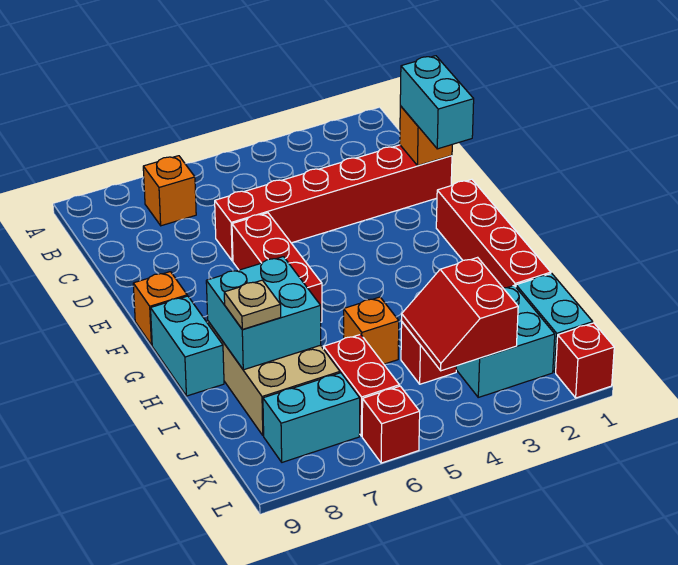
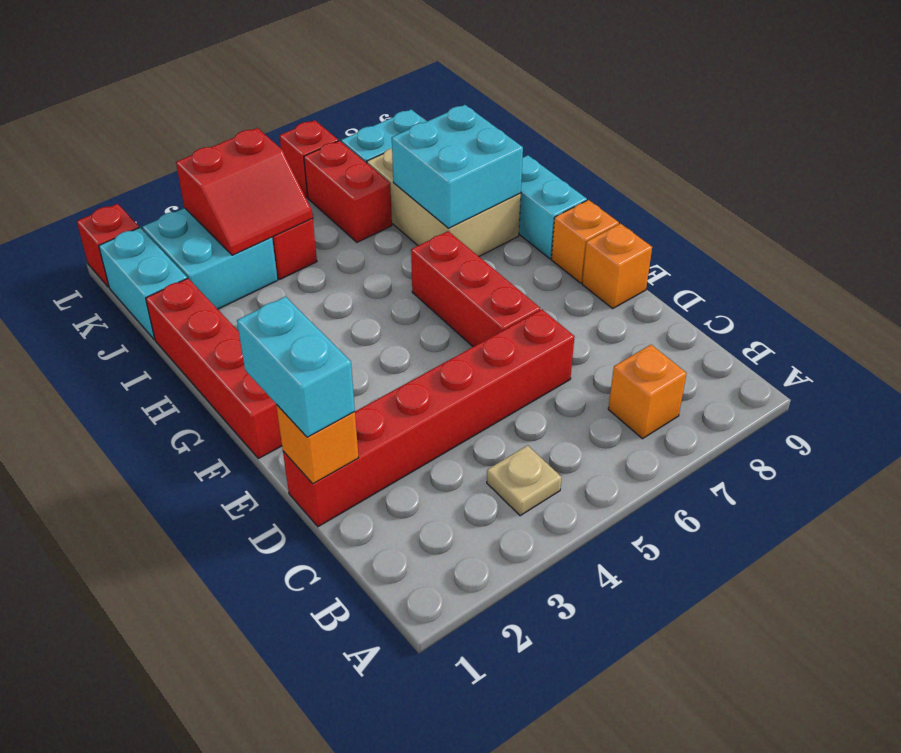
orange 1x1 brick [344,297,399,364] -> orange 1x1 brick moved to [582,224,652,308]
tan 1x1 plate [224,280,281,329] -> tan 1x1 plate moved to [487,445,562,516]
red 2x2 slope [402,257,518,371] -> red 2x2 slope turned to [176,128,313,255]

